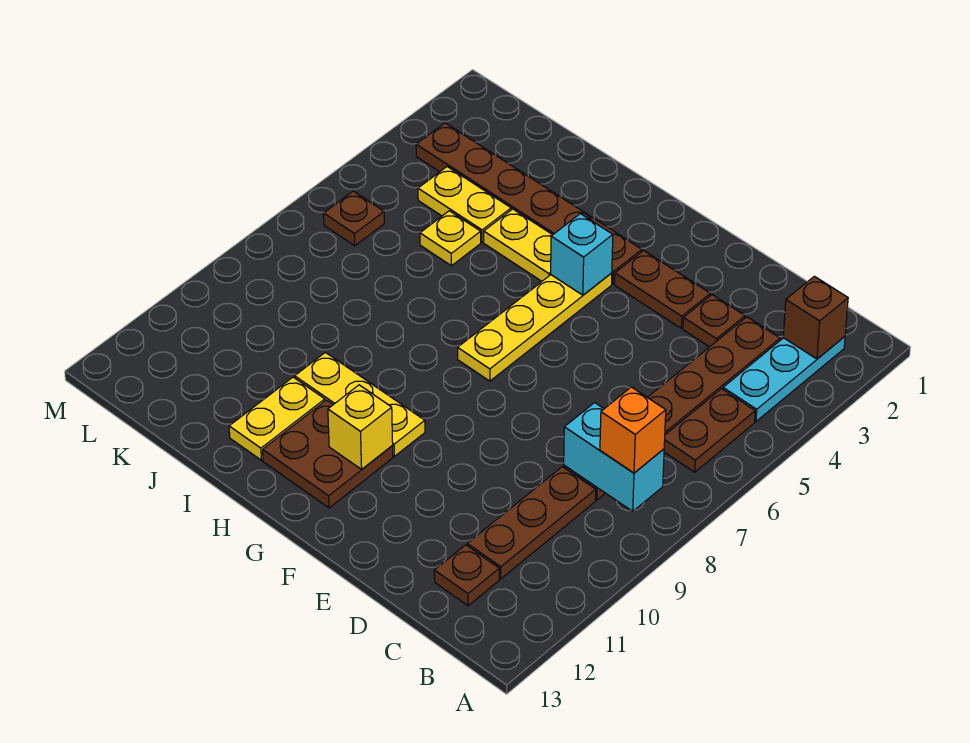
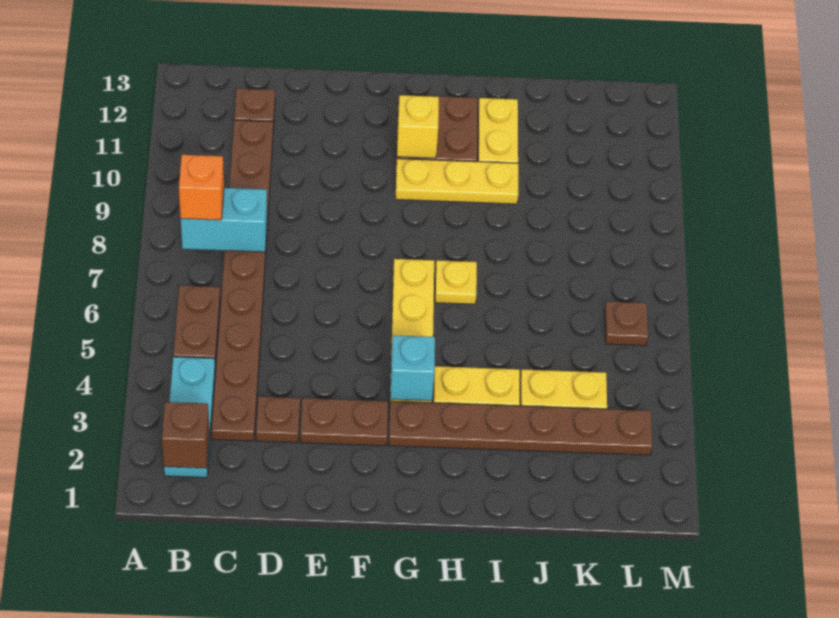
yellow 1x1 plate [420,211,481,266] -> yellow 1x1 plate moved to [435,260,477,304]

